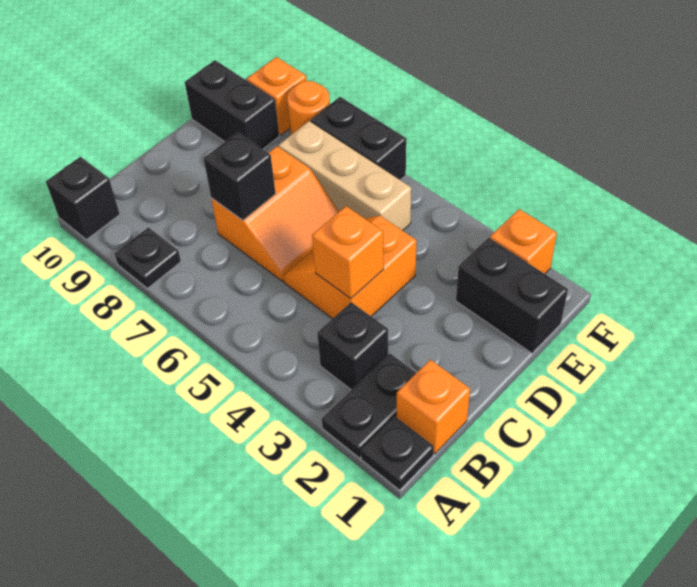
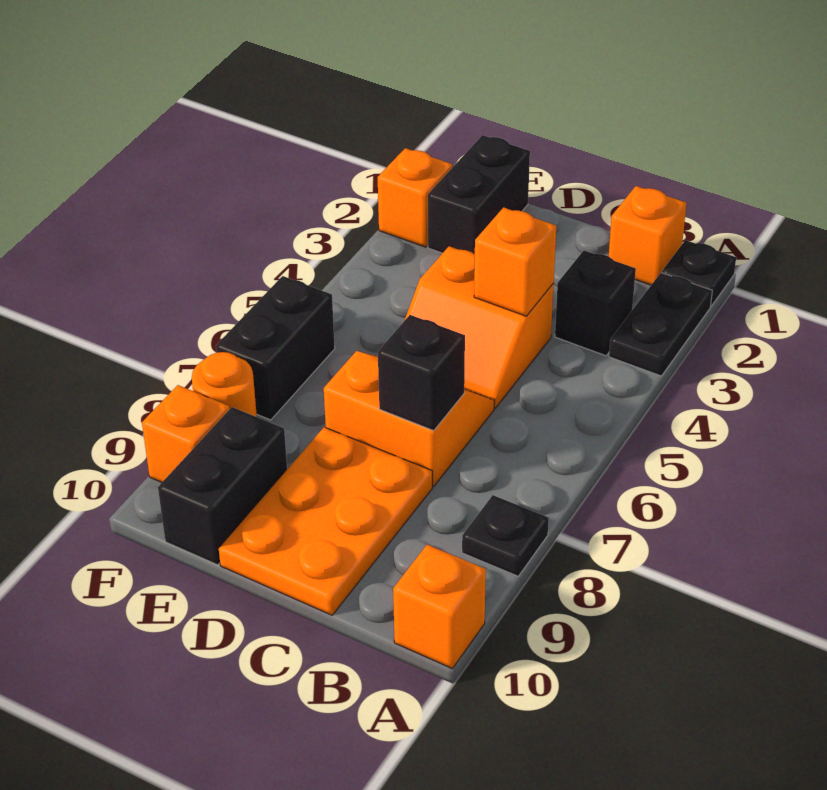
black 1x2 plate [322,354,416,458] -> black 1x2 plate turned to [609,273,712,376]
black 1x1 brick [46,157,120,240] -> orange 1x1 brick [393,545,486,668]
none -> orange 2x3 plate [219,427,432,615]
tan 1x3 brick [279,121,411,231] -> none

